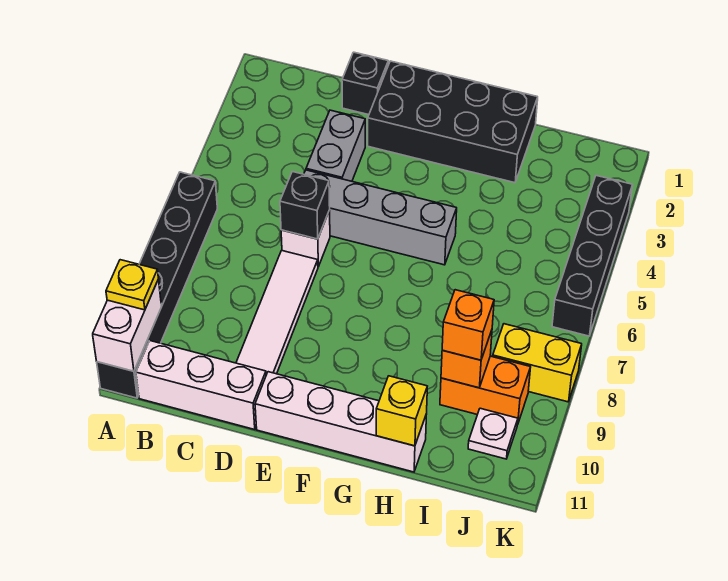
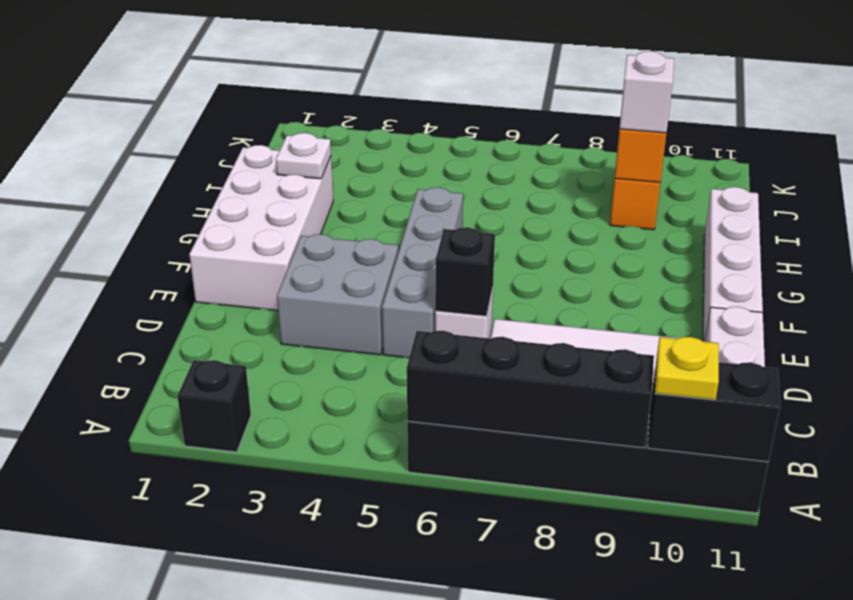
white 1x2 brick [93,279,162,371] -> black 1x2 brick [648,359,780,462]
black 1x1 brick [342,52,388,115] -> black 1x1 brick moved to [177,360,251,452]
grey 1x2 brick [306,110,365,181] -> grey 2x2 brick [277,234,398,355]
black 2x4 brick [368,61,538,183] -> white 2x4 brick [189,145,333,311]
yellow 1x1 brick [376,376,427,446] -> none
orange 1x1 brick [442,290,494,360] -> white 1x1 brick [619,51,674,133]
yellow 1x2 brick [493,324,582,402] -> none
white 1x1 plate [468,408,518,459] -> white 1x1 plate moved to [276,133,331,179]
black 1x4 brick [552,176,632,336] -> black 1x4 brick moved to [407,331,654,448]

